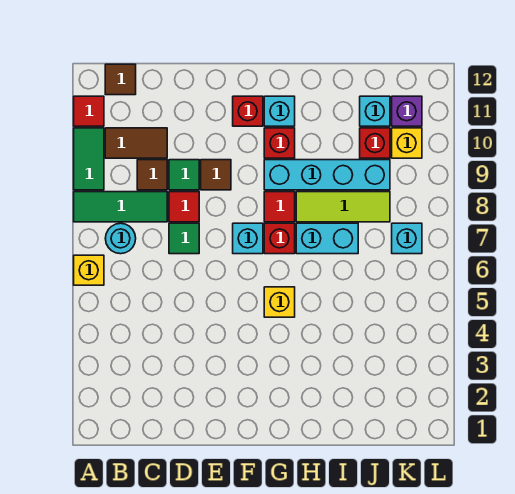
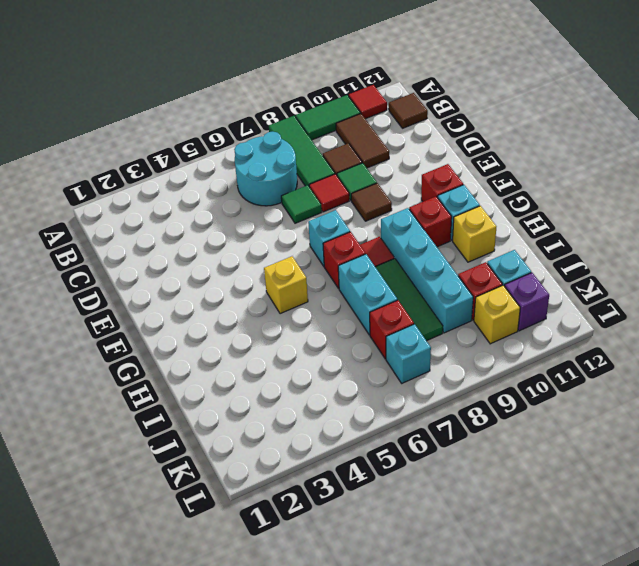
yellow 1x1 brick [74,255,104,285] -> yellow 1x1 brick moved to [453,206,496,262]
cyan 1x1 round brick [105,223,136,254] -> cyan 2x2 round brick [234,131,297,206]
lime 1x3 tile [296,192,390,222] -> green 1x3 tile [376,258,443,341]
none -> red 1x1 brick [370,300,414,359]

